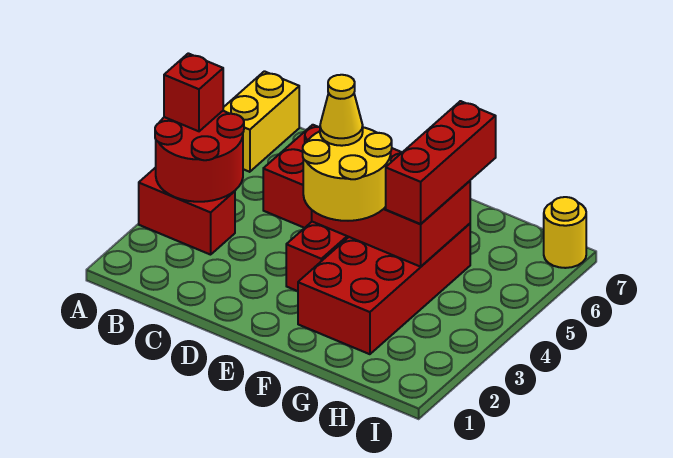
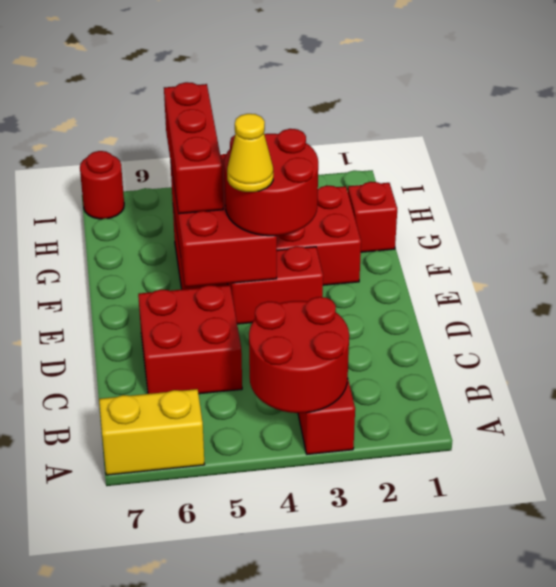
red 1x1 brick [164,53,223,131] -> red 1x1 brick moved to [348,182,397,252]
yellow 2x2 round brick [303,127,392,221] -> red 2x2 round brick [224,129,318,236]
red 1x3 brick [386,101,496,224] -> red 1x3 brick turned to [164,82,223,214]
yellow 1x1 round brick [544,197,586,268] -> red 1x1 round brick [80,151,124,219]

